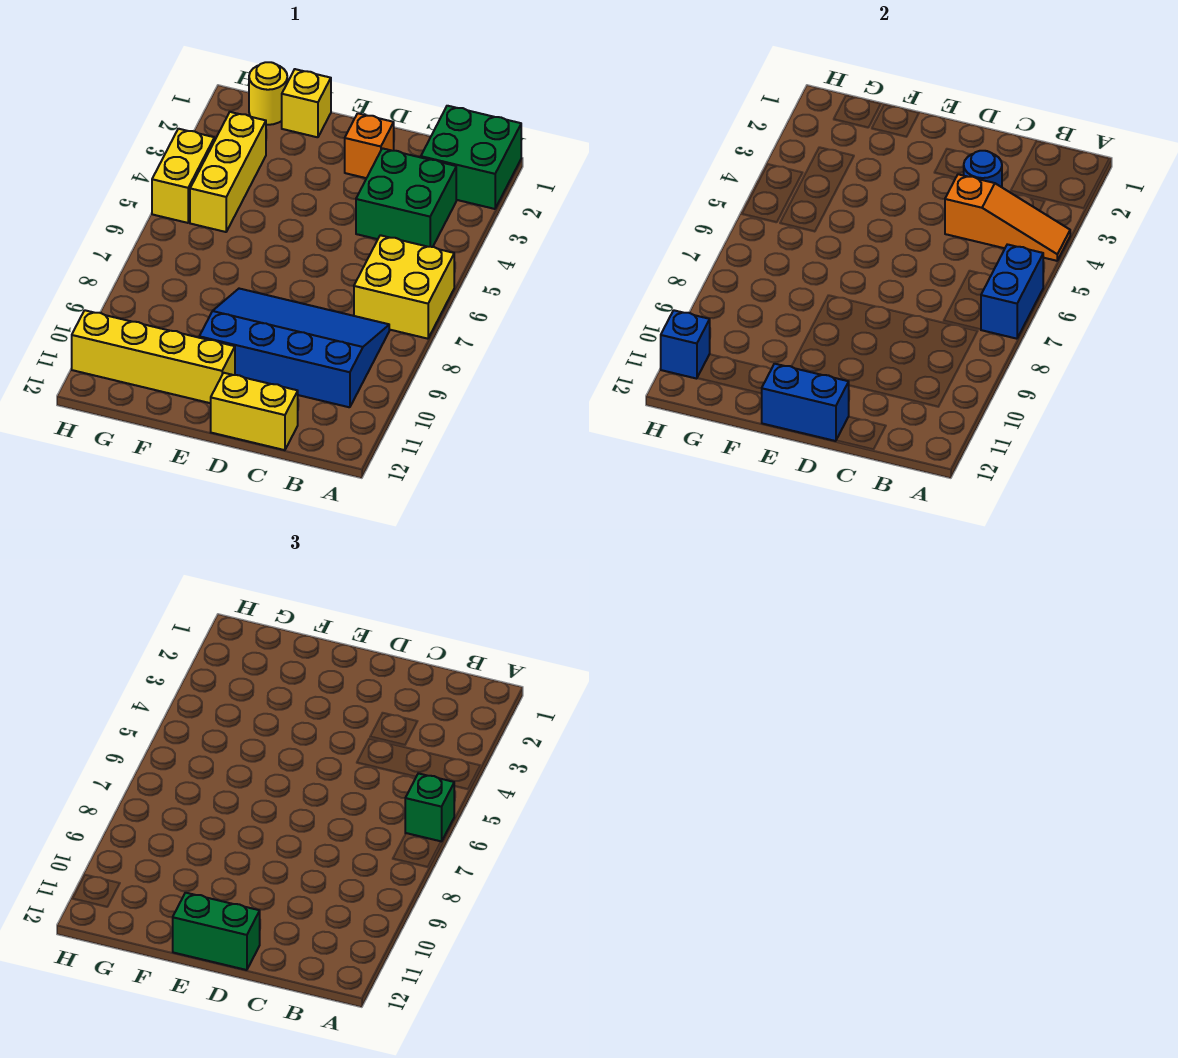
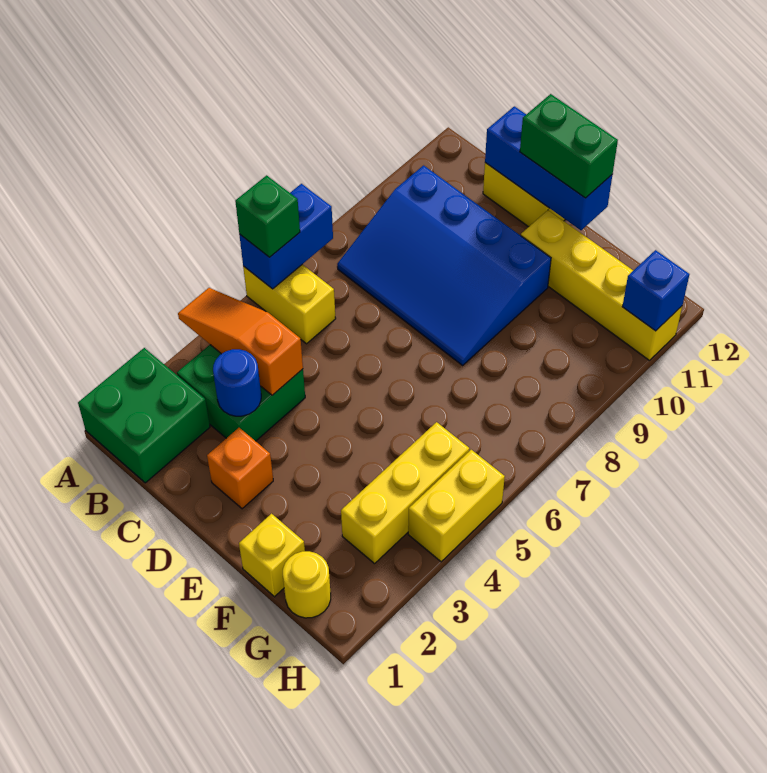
yellow 2x2 brick [354,235,454,339] -> yellow 1x2 brick [243,265,336,344]
blue 1x2 brick [761,364,849,441] -> blue 1x3 brick [485,106,613,230]

